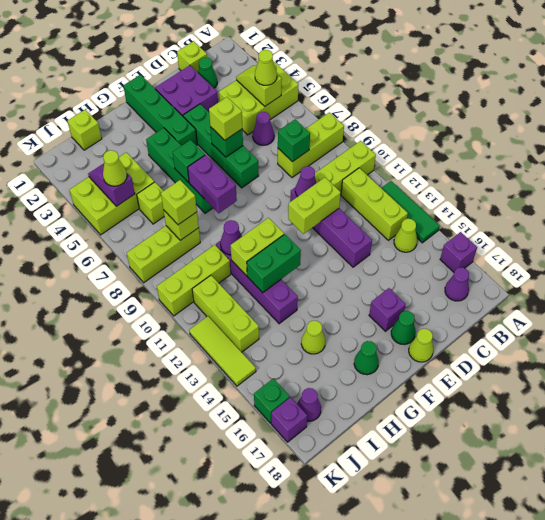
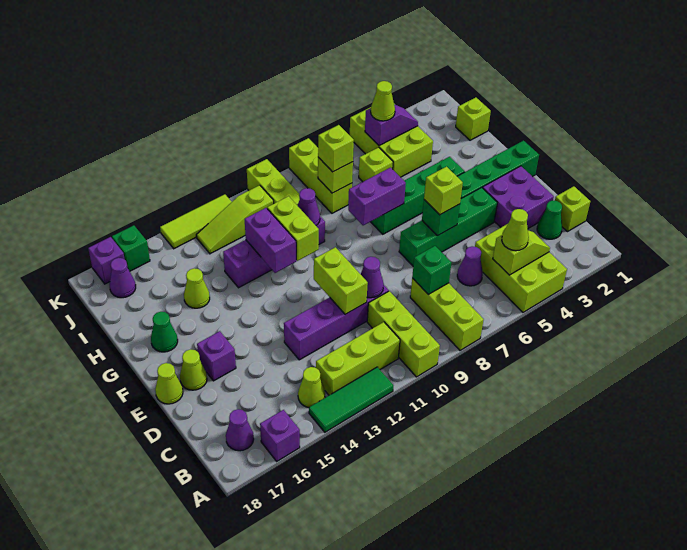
green 1x1 cone [391,311,416,345] -> lime 1x1 cone [180,349,207,390]
green 1x1 brick [173,140,205,183] -> none
green 1x2 brick [247,234,301,293] -> purple 1x2 brick [245,208,296,273]
lime 1x3 brick [192,275,259,352] -> lime 1x3 slope [196,185,274,254]

